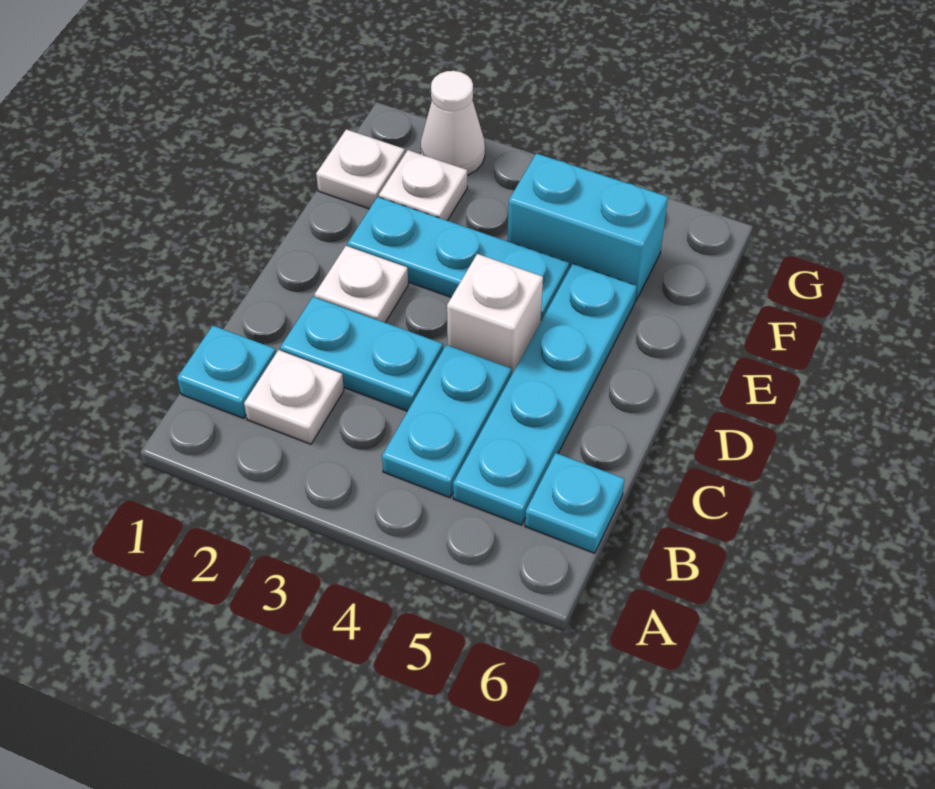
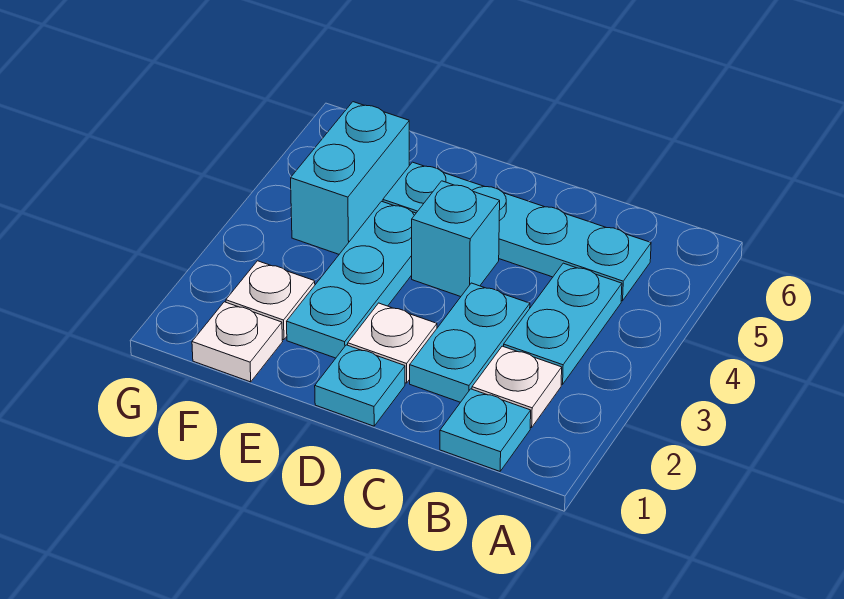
cyan 1x2 plate [382,345,511,498] -> cyan 1x2 plate turned to [503,263,622,384]
cyan 1x1 plate [525,453,625,553] -> cyan 1x1 plate moved to [315,345,405,426]
white 1x1 brick [447,254,543,375] -> cyan 1x1 brick [412,181,500,297]
white 1x1 cone [421,71,485,175] -> none

